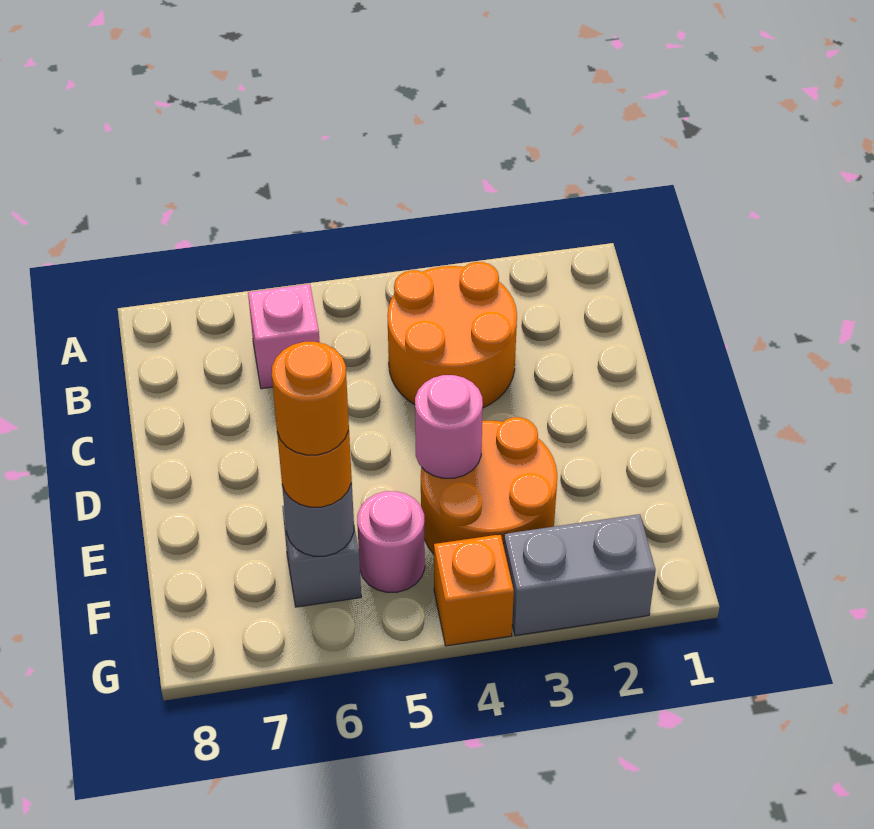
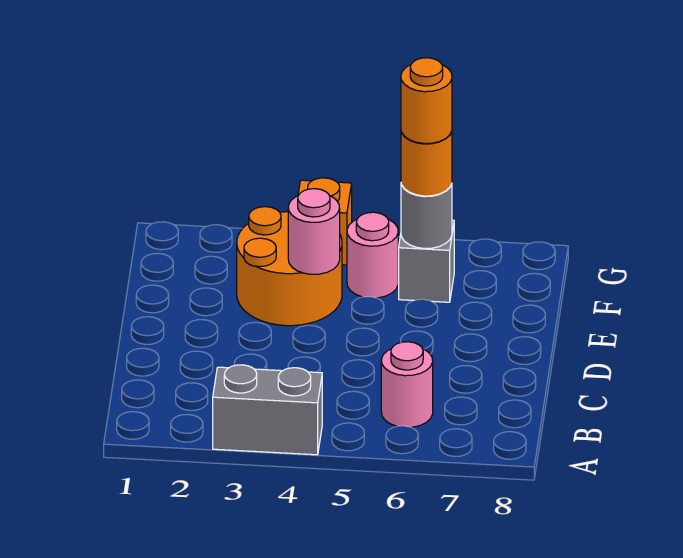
orange 2x2 round brick [387,262,517,408] -> none
pink 1x1 brick [248,284,320,389] -> pink 1x1 round brick [381,342,433,427]
grey 1x2 brick [504,514,656,636] -> grey 1x2 brick moved to [213,365,322,455]

